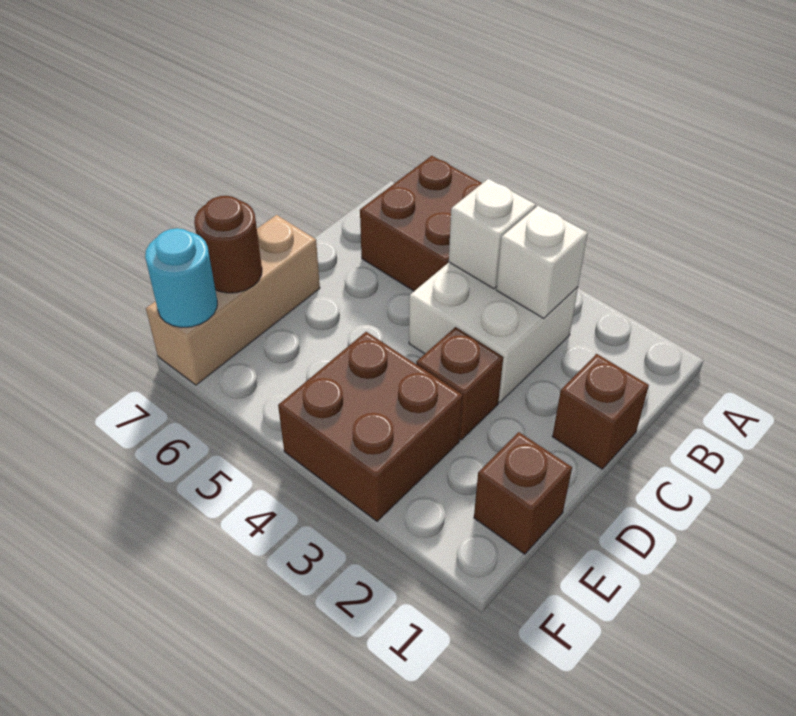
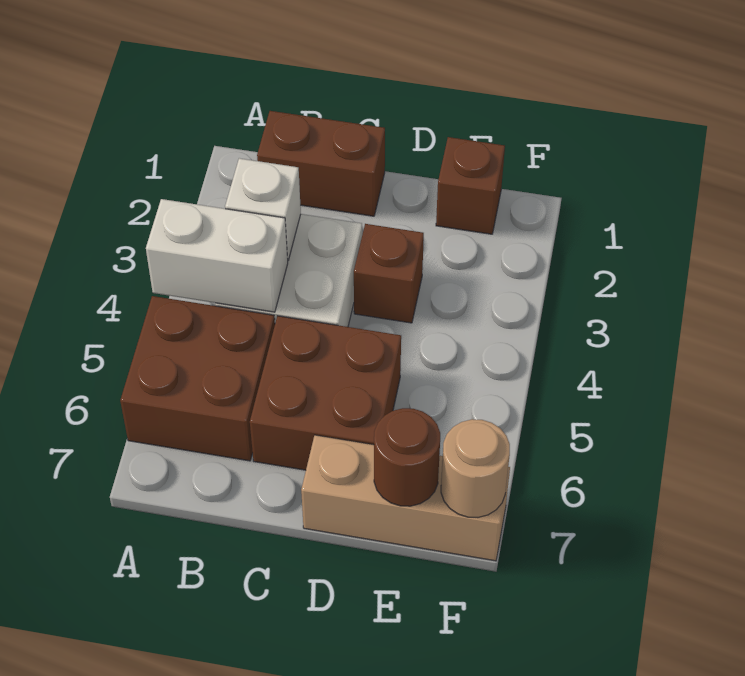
white 1x1 brick [449,179,536,289] -> white 1x2 brick [146,199,288,312]
brown 1x1 brick [552,354,649,469] -> brown 1x2 brick [257,111,385,216]
brown 2x2 brick [278,332,463,521] -> brown 2x2 brick moved to [250,316,401,470]
cyan 1x1 round brick [145,228,217,328] -> tan 1x1 round brick [441,419,510,517]

